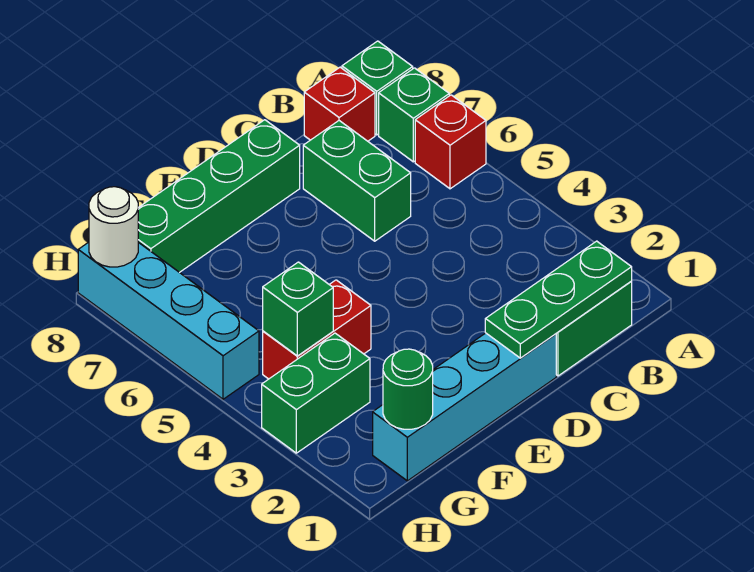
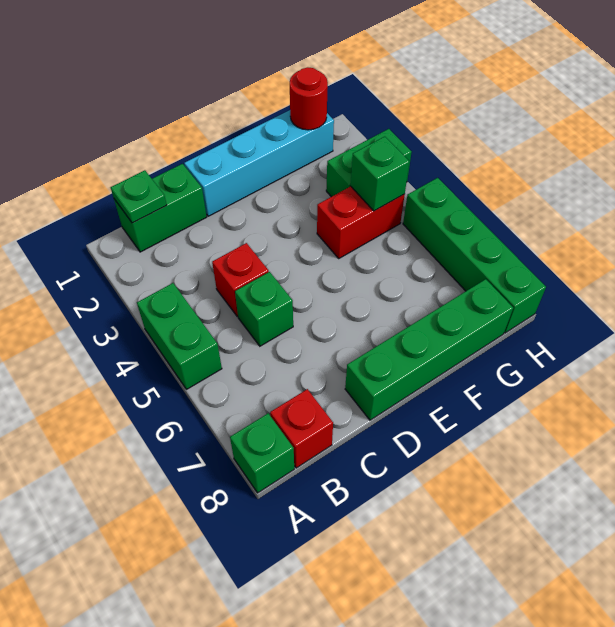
red 1x1 brick [415,95,486,189] -> red 1x1 brick moved to [212,243,269,316]
green 1x1 brick [379,68,449,162] -> green 1x1 brick moved to [235,272,293,346]
green 1x3 plate [485,241,632,358] -> green 1x1 plate [111,170,167,223]
green 1x2 brick [303,121,411,241] -> green 1x2 brick moved to [137,283,222,389]
green 1x1 round brick [383,349,433,429] -> red 1x1 round brick [290,67,328,130]
cyan 1x4 brick [78,242,259,399] -> green 1x4 brick [403,178,546,333]
white 1x1 round brick [89,187,138,267] -> none

